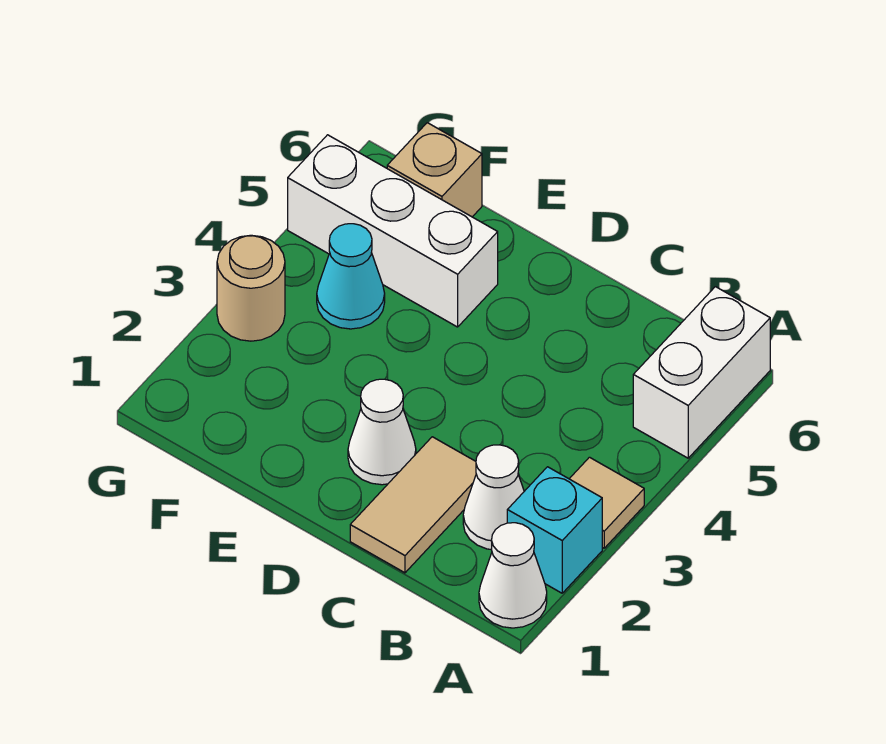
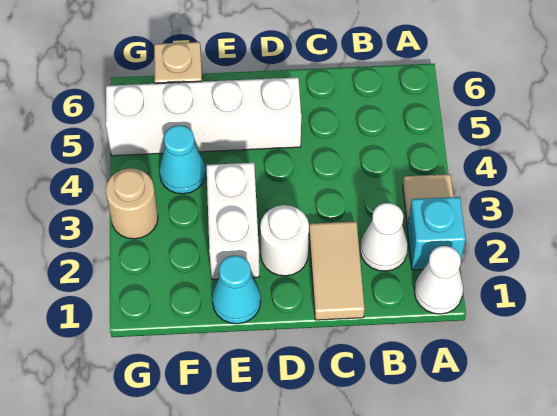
white 1x2 brick [633,287,770,458] -> white 1x2 brick moved to [206,163,259,279]
white 1x1 cone [348,379,416,485] -> white 1x1 round brick [260,205,309,276]
none -> cyan 1x1 cone [212,256,261,324]
white 1x3 brick [288,135,498,327] -> white 1x4 brick [106,77,301,156]

